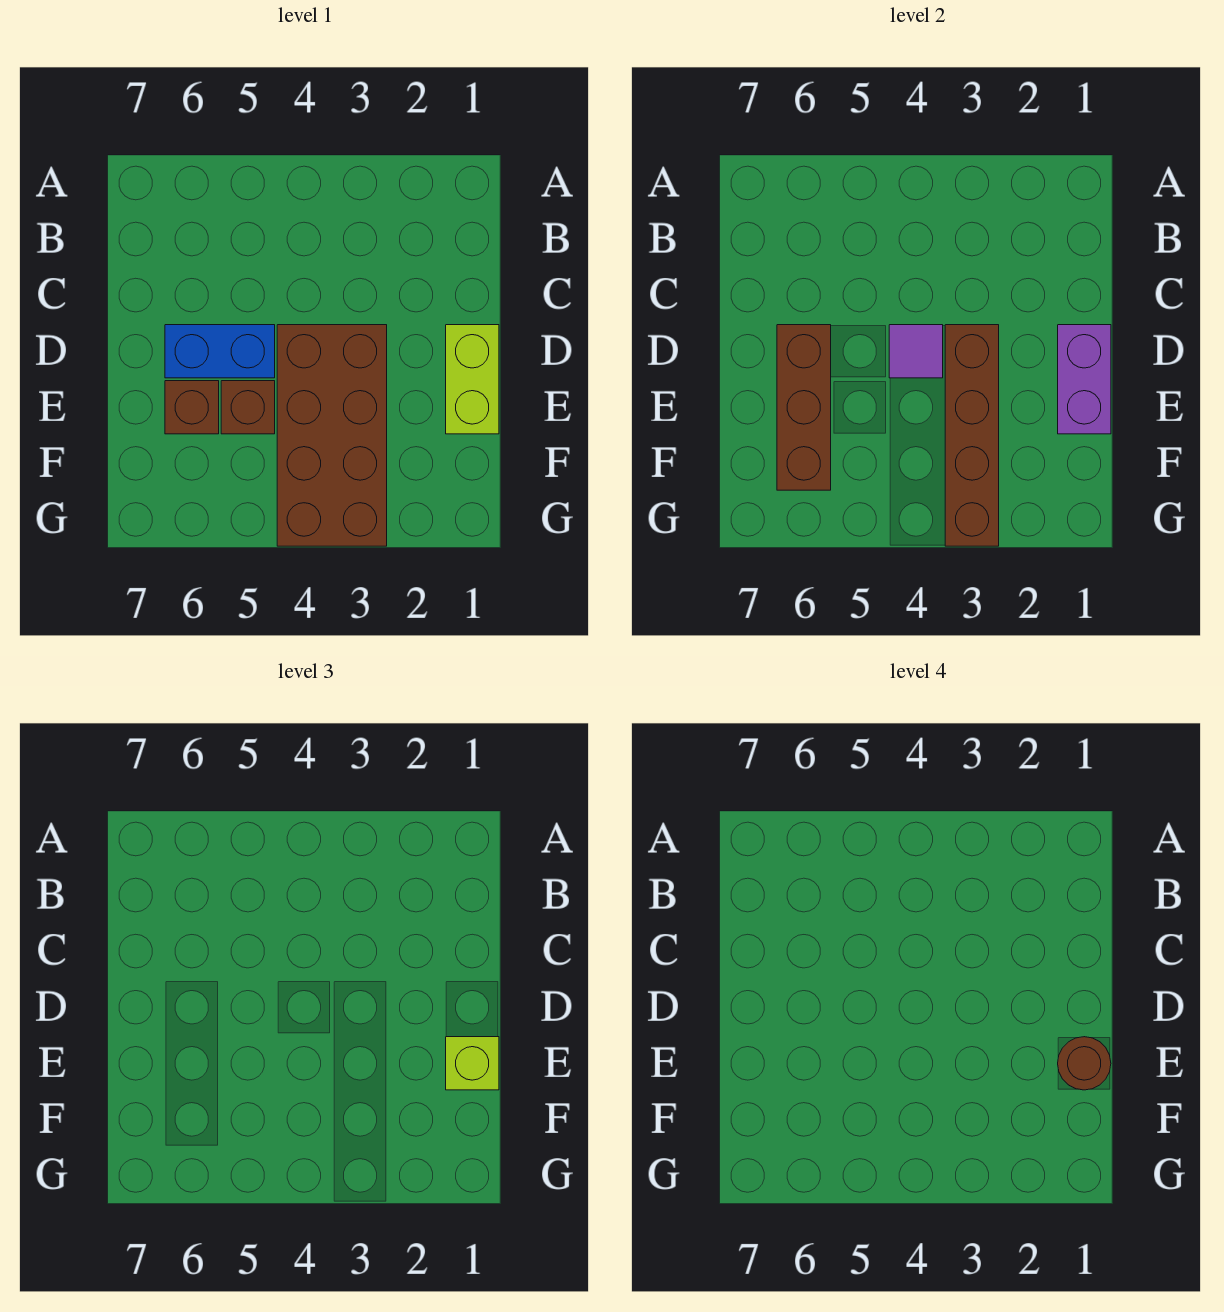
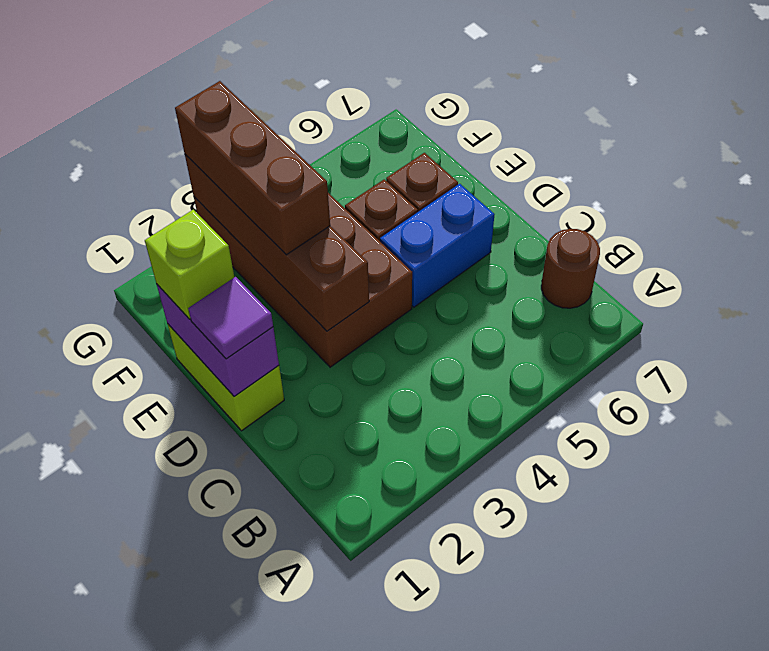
purple 1x1 tile [889,325,943,378] -> purple 1x1 tile moved to [188,277,273,359]
brown 1x3 brick [777,325,831,490] -> brown 1x3 brick moved to [175,81,330,255]
brown 1x1 round brick [1058,1037,1111,1090] -> brown 1x1 round brick moved to [541,229,600,308]

